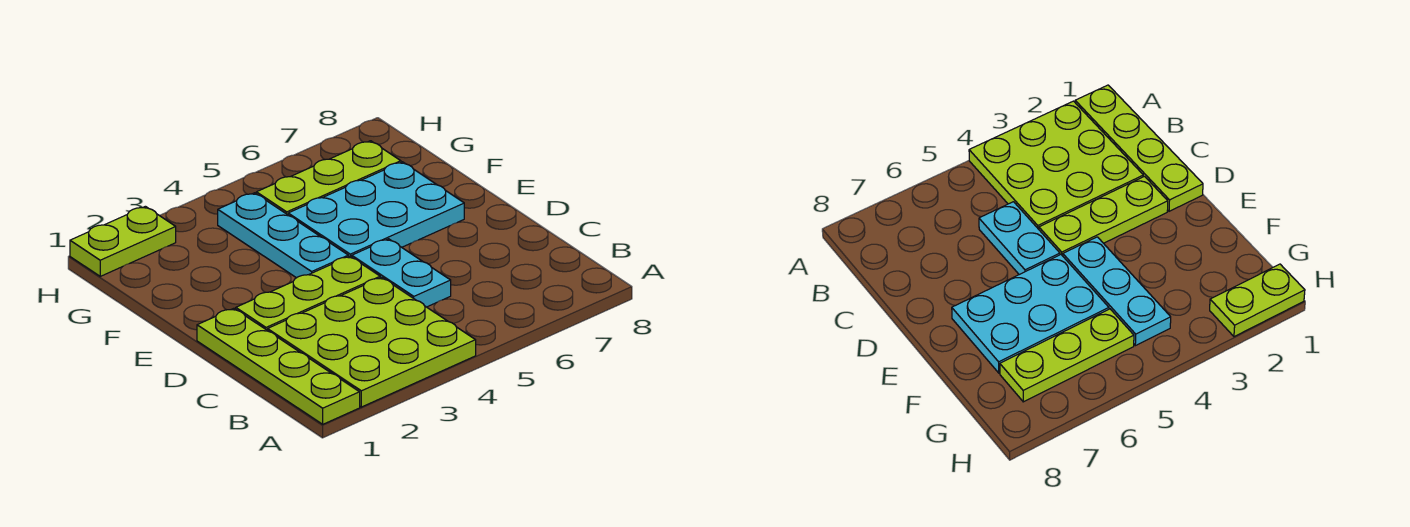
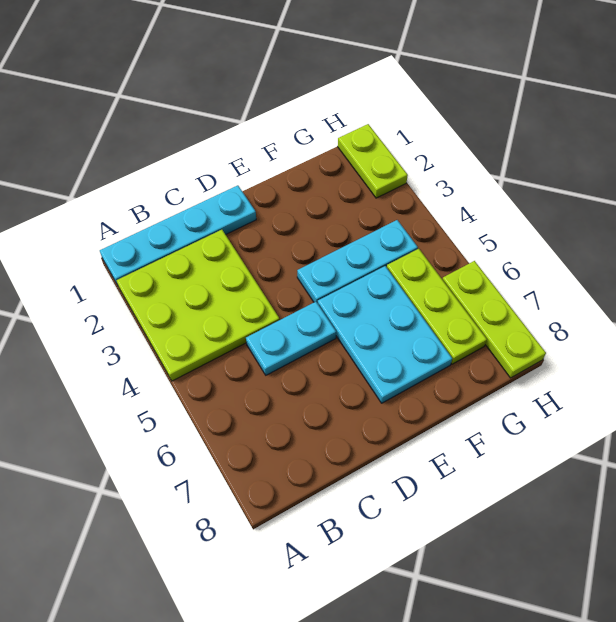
lime 1x4 plate [197,308,360,424] -> cyan 1x4 plate [100,185,256,285]
lime 1x3 plate [236,256,380,330] -> lime 1x3 plate moved to [442,261,546,378]

